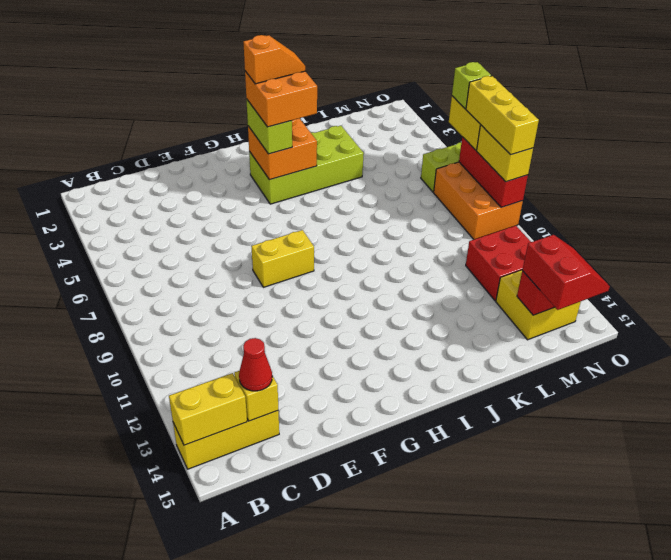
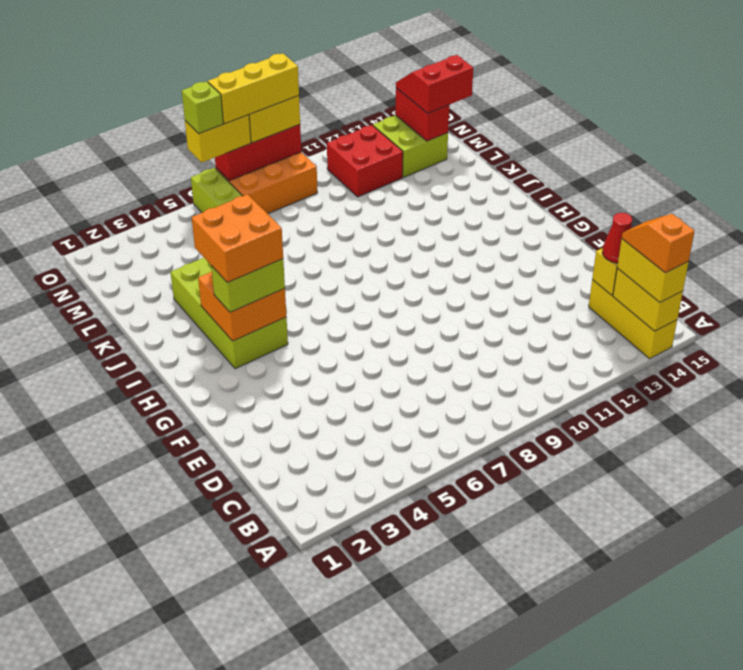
yellow 1x2 brick [251,230,314,287] -> yellow 1x2 brick moved to [617,239,688,302]
orange 1x2 slope [243,35,305,84] -> orange 1x2 slope moved to [622,214,695,273]
yellow 2x2 brick [496,270,581,340] -> lime 2x2 brick [373,115,448,177]

